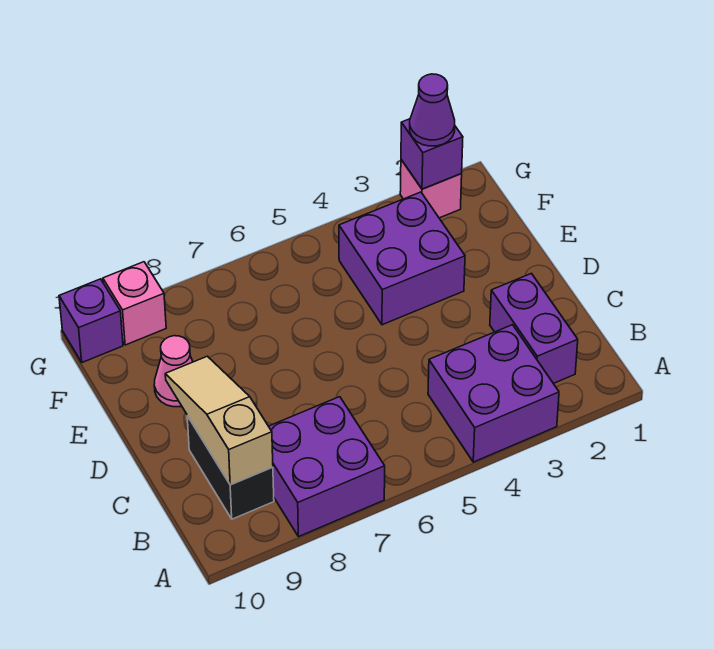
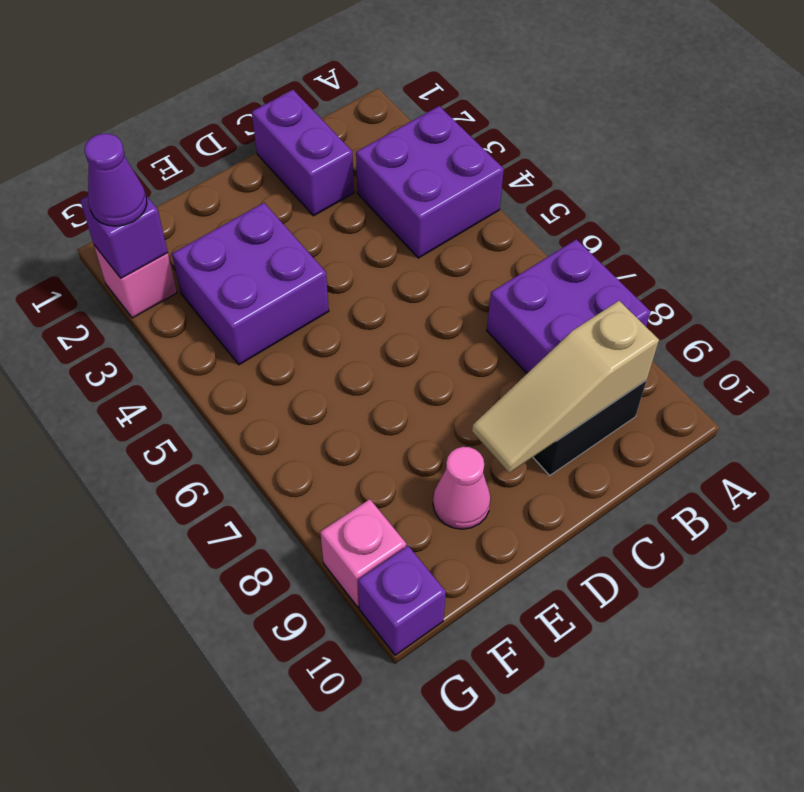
purple 1x2 brick [490,273,578,384] -> purple 1x2 brick turned to [252,90,354,216]

